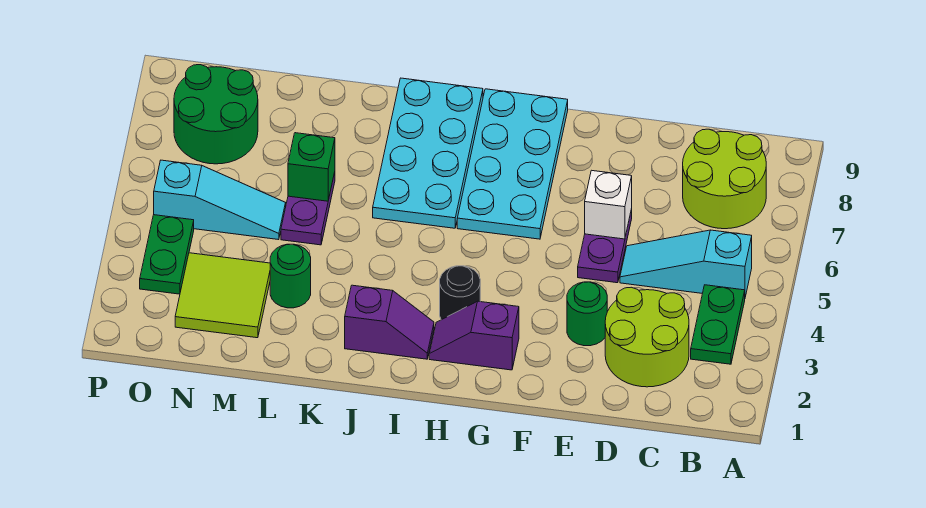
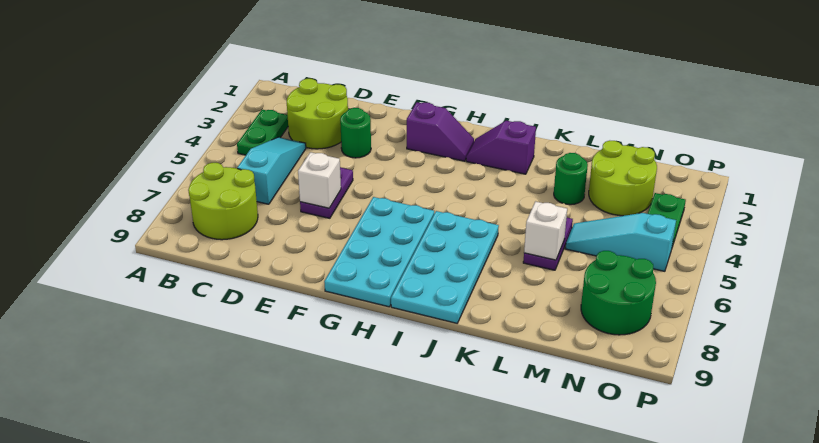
cyan 1x3 slope [620,230,752,297] -> cyan 1x3 slope turned to [237,137,306,204]
black 1x1 round brick [440,266,480,320] -> none
green 1x1 brick [288,133,335,201] -> white 1x1 brick [524,201,567,260]
lime 2x2 tile [175,253,270,338] -> lime 2x2 round brick [589,141,657,216]

